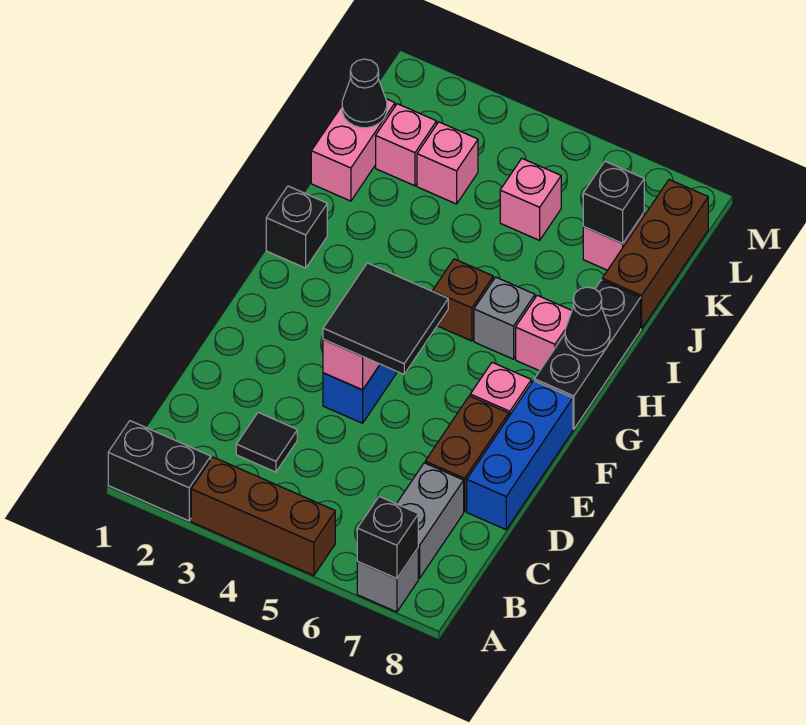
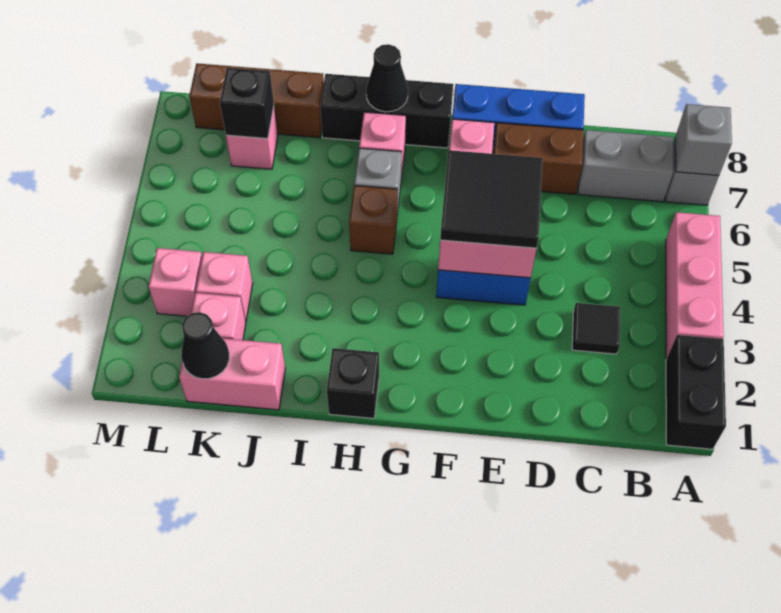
brown 1x3 brick [191,457,335,576] -> pink 1x3 brick [666,212,724,359]
black 1x1 brick [357,496,418,579] -> grey 1x1 brick [675,104,732,175]
pink 1x1 brick [500,159,561,240] -> pink 1x1 brick moved to [149,248,202,316]

